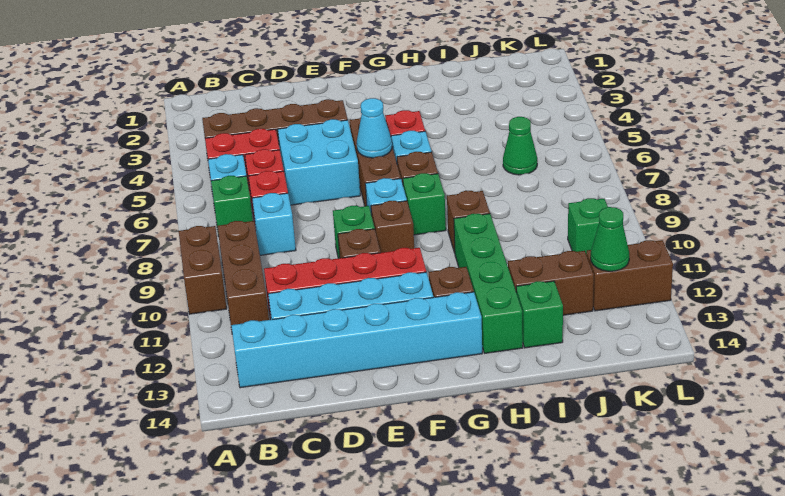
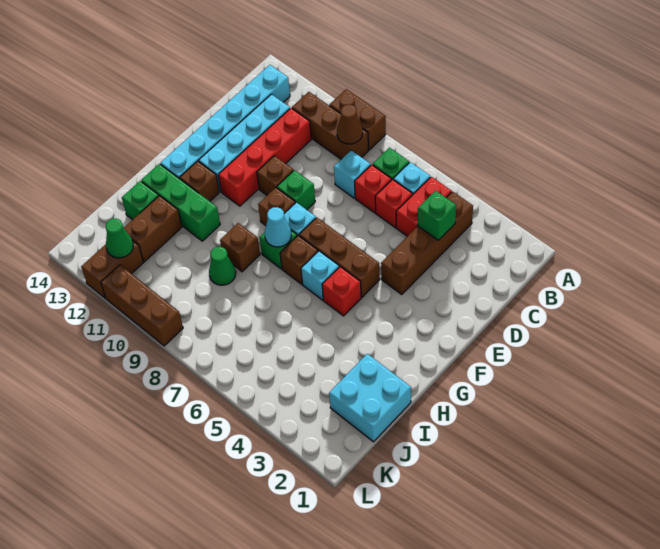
none -> brown 1x1 cone [337,104,363,144]
cyan 2x2 brick [278,119,360,205] -> cyan 2x2 brick moved to [329,354,411,442]
cyan 1x1 cone [357,98,392,158] -> cyan 1x1 cone moved to [265,207,292,247]
green 1x4 brick [454,214,523,353] -> green 1x3 brick [141,164,220,241]
green 1x1 cone [503,117,537,175] -> green 1x1 cone moved to [209,247,236,285]
green 1x1 brick [568,198,608,253] -> green 1x1 brick moved to [418,191,456,240]
none -> brown 1x3 brick [101,265,183,346]

